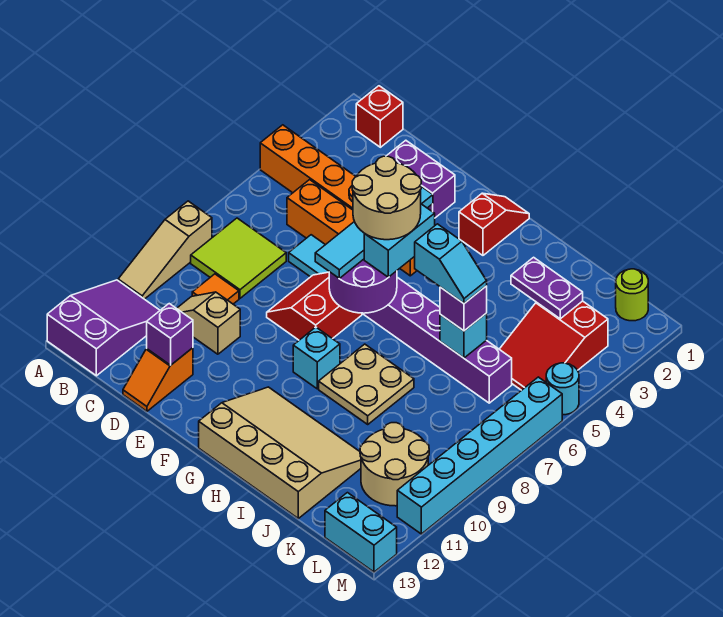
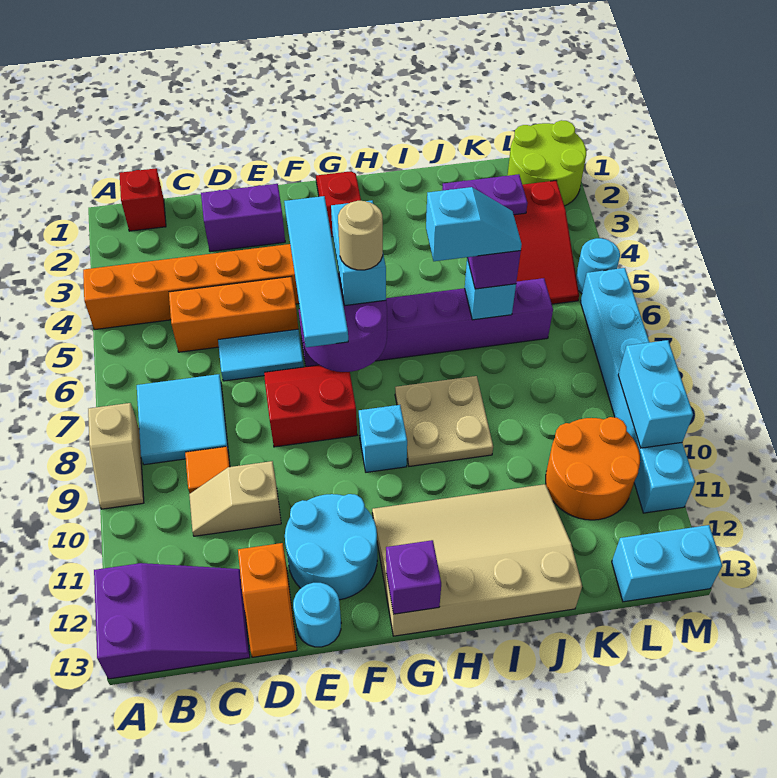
tan 1x3 slope [118,201,212,299] -> tan 1x2 slope [88,403,144,509]
purple 2x3 slope [47,280,160,376] -> purple 2x3 slope turned to [94,563,250,679]
lime 2x2 tile [191,218,286,298] -> cyan 2x2 tile [137,374,228,465]
purple 1x1 brick [147,304,193,365] -> purple 1x1 brick moved to [386,540,441,614]
red 2x2 slope [267,272,362,340] -> red 2x2 slope turned to [264,365,357,447]
none -> cyan 2x2 round brick [285,494,377,600]
none -> cyan 1x1 round brick [293,583,341,647]
tan 2x2 round brick [352,156,421,240] -> tan 1x1 round brick [338,201,383,270]
tan 2x2 round brick [360,423,429,506] -> orange 2x2 round brick [546,417,640,520]
lime 1x1 round brick [616,269,648,321] -> lime 2x2 round brick [507,120,586,206]
none -> cyan 1x2 brick [618,340,693,448]

